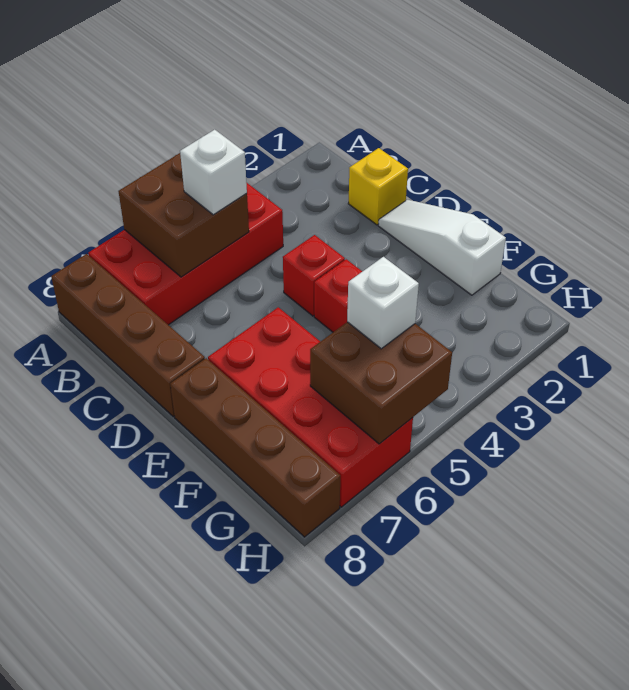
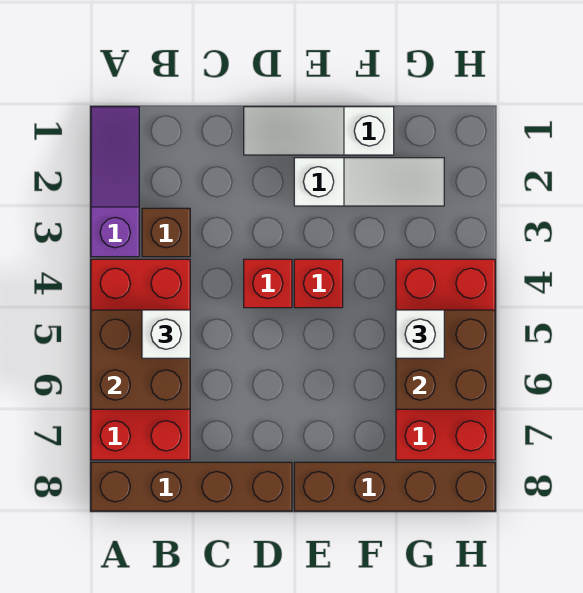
none -> purple 1x3 slope [91,107,139,257]
none -> brown 1x1 brick [142,208,190,257]
yellow 1x1 brick [348,148,408,225] -> none
none -> white 1x3 slope [294,158,444,206]
red 2x4 brick [208,307,413,507] -> red 2x4 brick turned to [396,259,495,460]

